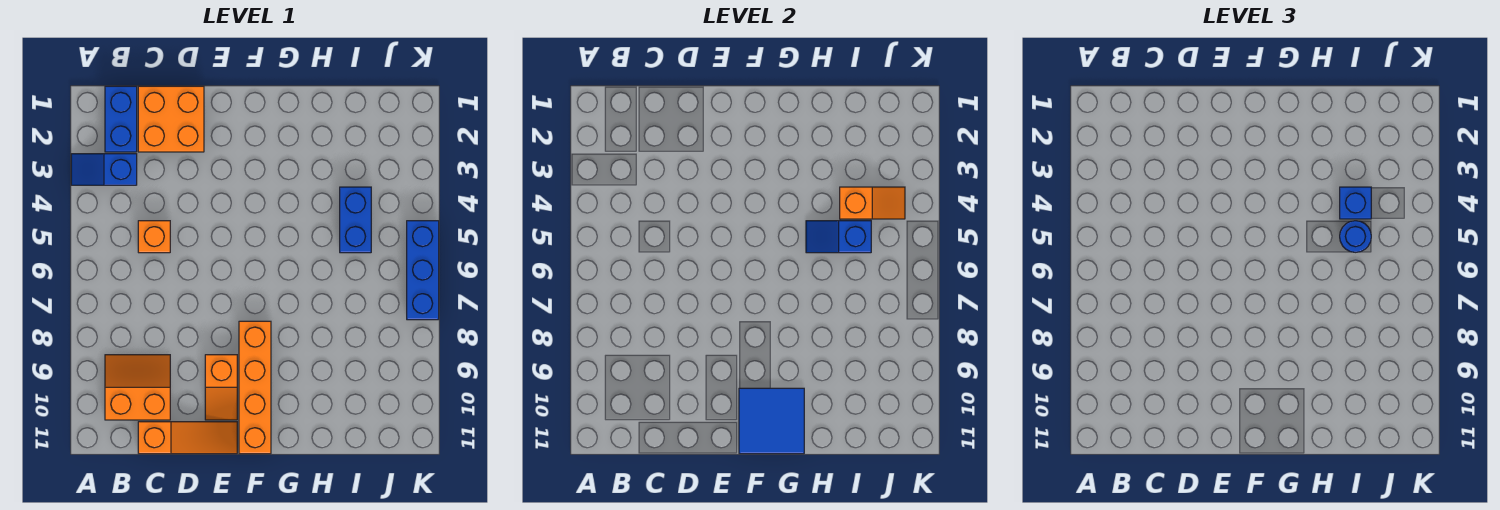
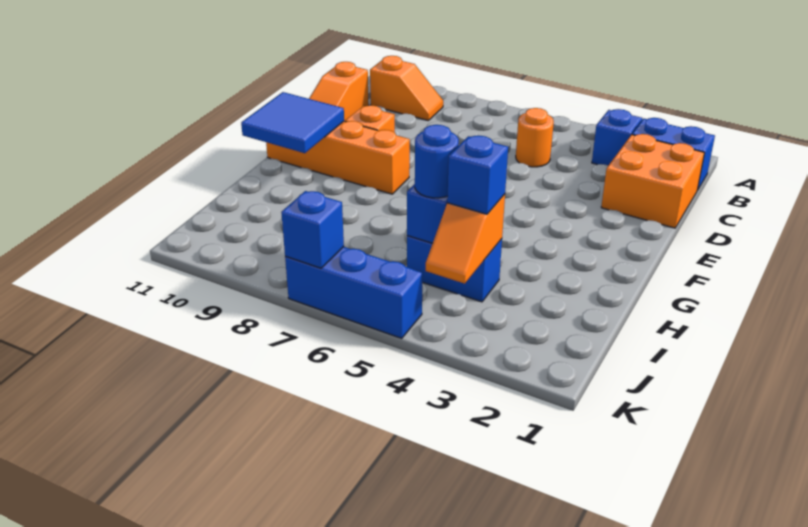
orange 2x2 slope [105,355,170,420] -> orange 1x2 slope [370,56,443,121]
orange 1x1 brick [138,221,170,253] -> orange 1x1 round brick [516,108,554,167]
none -> blue 1x1 brick [281,191,344,268]

